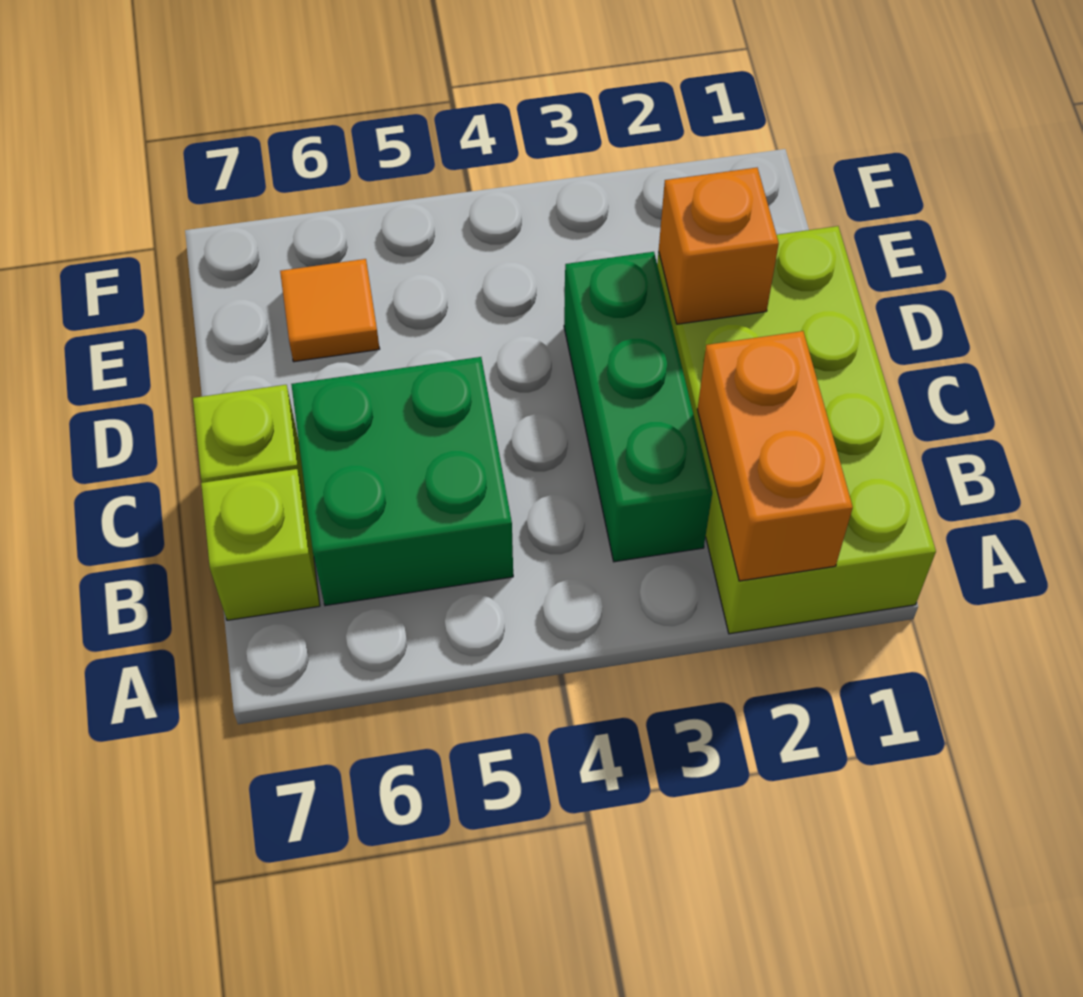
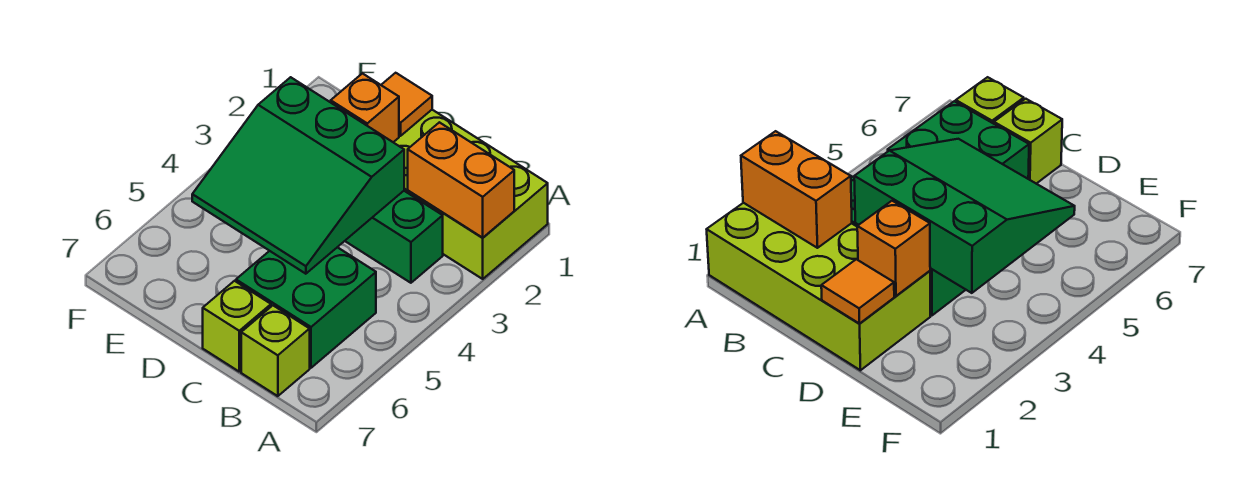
none -> green 3x3 slope [192,77,404,274]
orange 1x1 tile [280,259,380,362] -> orange 1x1 tile moved to [382,73,432,136]

